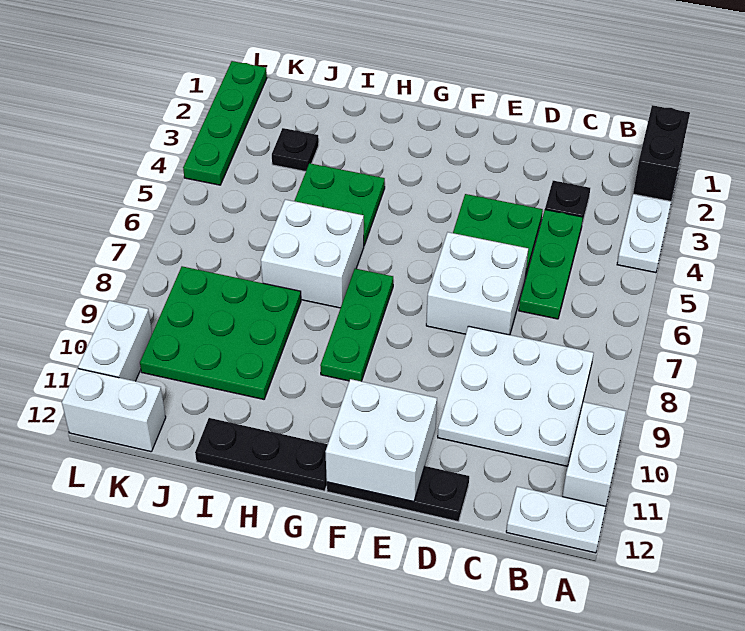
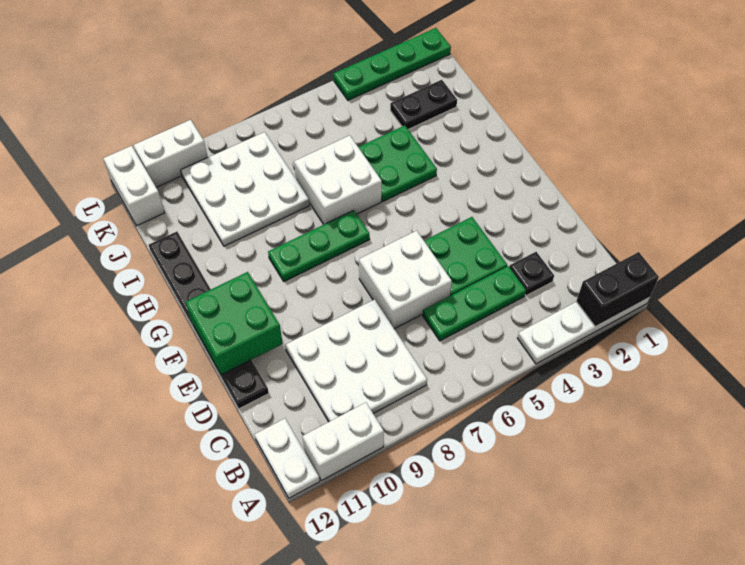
white 2x2 brick [325,379,437,502] -> green 2x2 brick [186,272,283,375]
green 3x3 plate [140,266,301,399] -> white 3x3 plate [181,132,309,246]
black 1x1 plate [272,128,319,172] -> black 1x2 plate [390,80,457,129]

